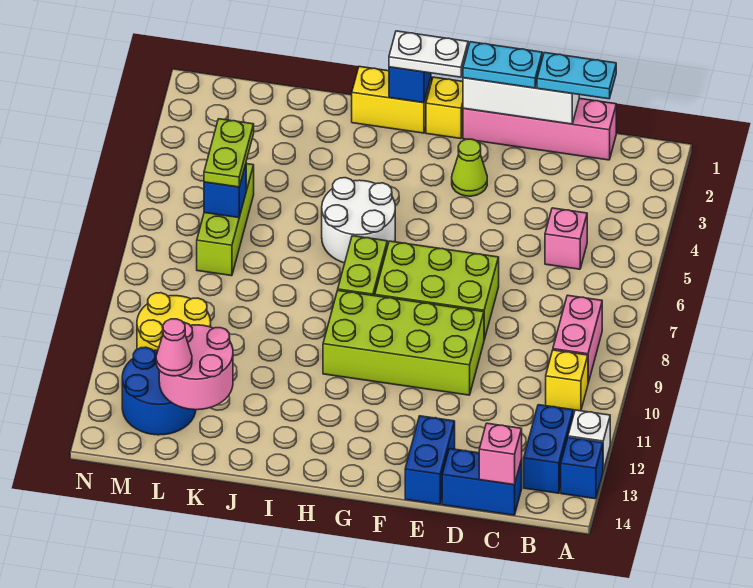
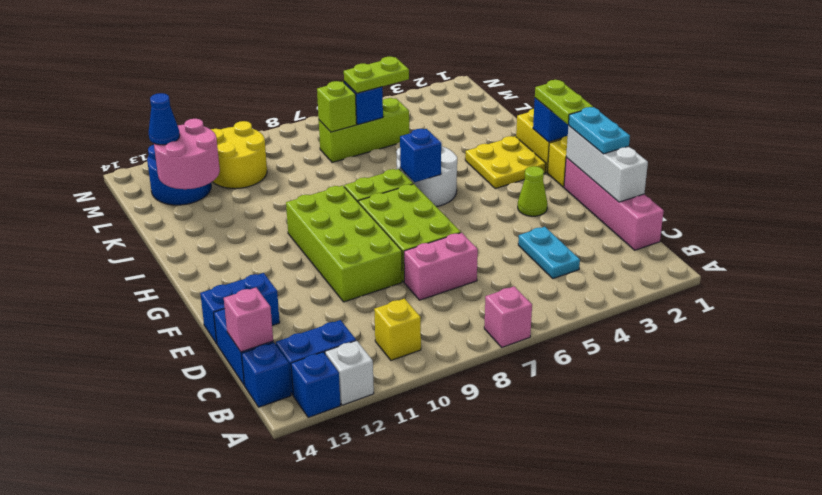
pink 1x2 brick [553,295,602,383] -> pink 1x2 brick moved to [404,233,478,300]
none -> blue 1x1 brick [242,342,291,407]
cyan 1x2 plate [537,53,616,99] -> cyan 1x2 plate moved to [518,227,580,279]
pink 1x1 brick [545,208,587,269] -> pink 1x1 brick moved to [484,286,532,347]
white 1x2 plate [389,31,468,77] -> lime 1x2 plate [535,80,593,124]
none -> yellow 2x2 plate [465,136,546,189]
none -> blue 1x1 brick [400,129,441,182]
none -> lime 1x1 brick [317,81,356,132]
pink 1x1 cone [156,319,192,376] -> blue 1x1 cone [149,93,180,145]

